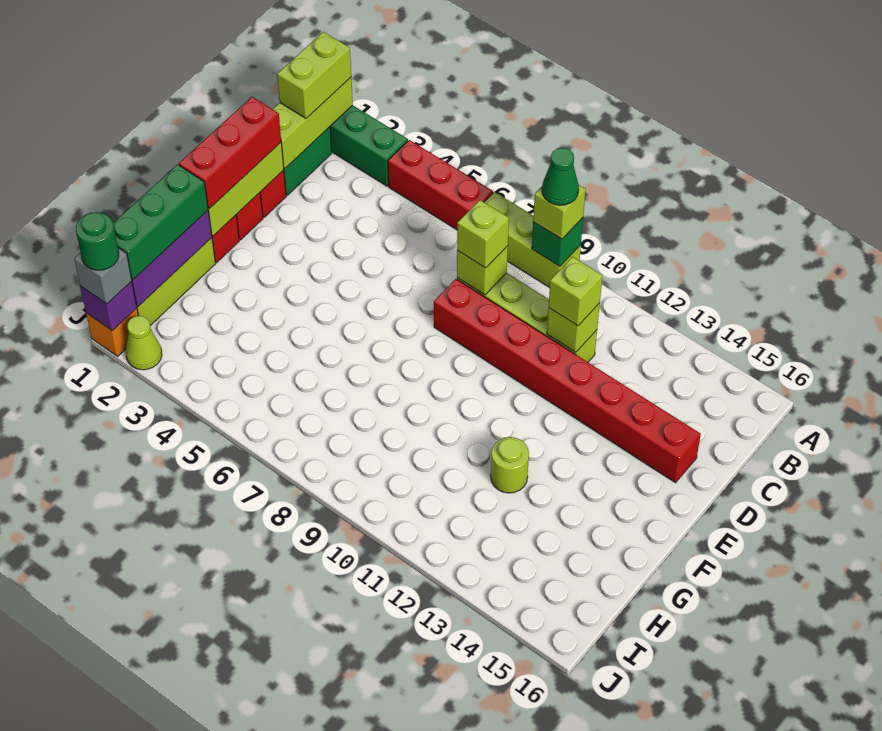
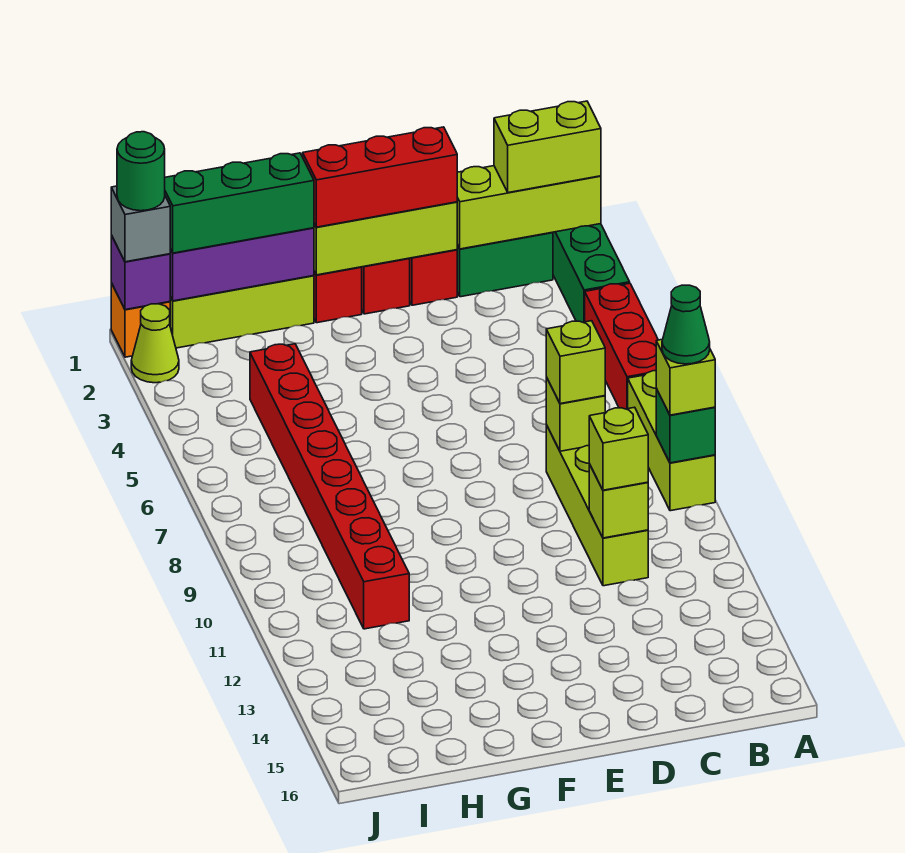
red 1x8 brick [434,279,701,483] -> red 1x8 brick moved to [250,344,409,629]
lime 1x1 round brick [491,437,529,493] -> none

